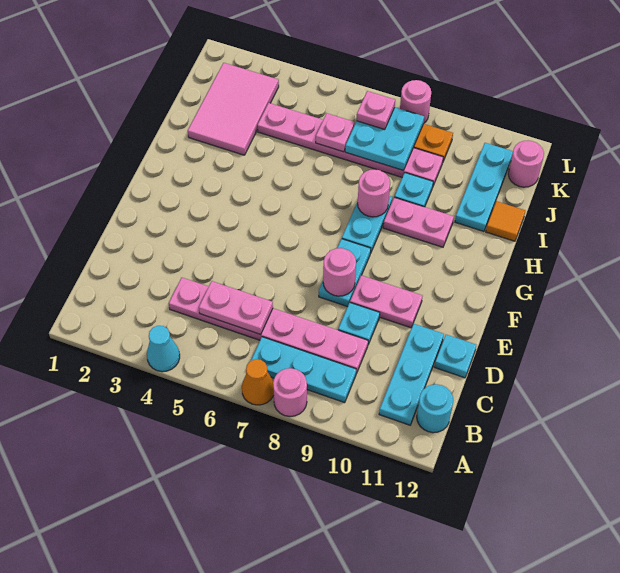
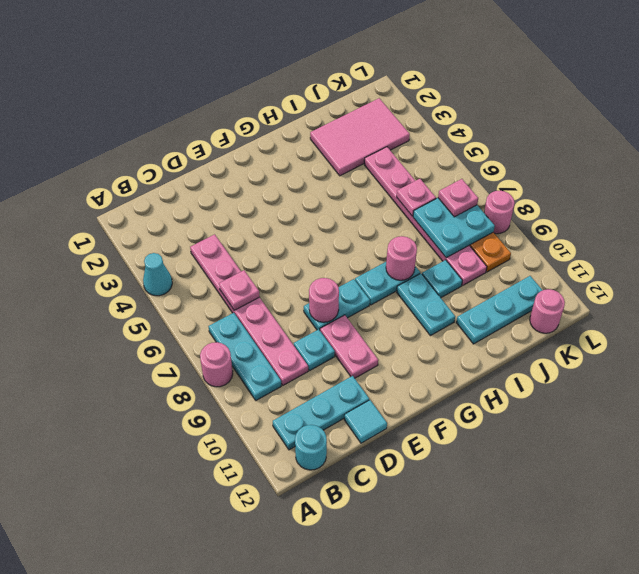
orange 1x1 cone [242,359,274,405] -> none
pink 1x2 plate [199,281,273,335] -> pink 1x1 plate [219,270,260,310]
cyan 1x1 plate [434,335,476,378] -> cyan 1x1 tile [344,400,387,443]
pink 1x2 plate [383,197,454,247] -> cyan 1x2 plate [397,274,455,336]
orange 1x1 tile [486,201,525,241] -> none

